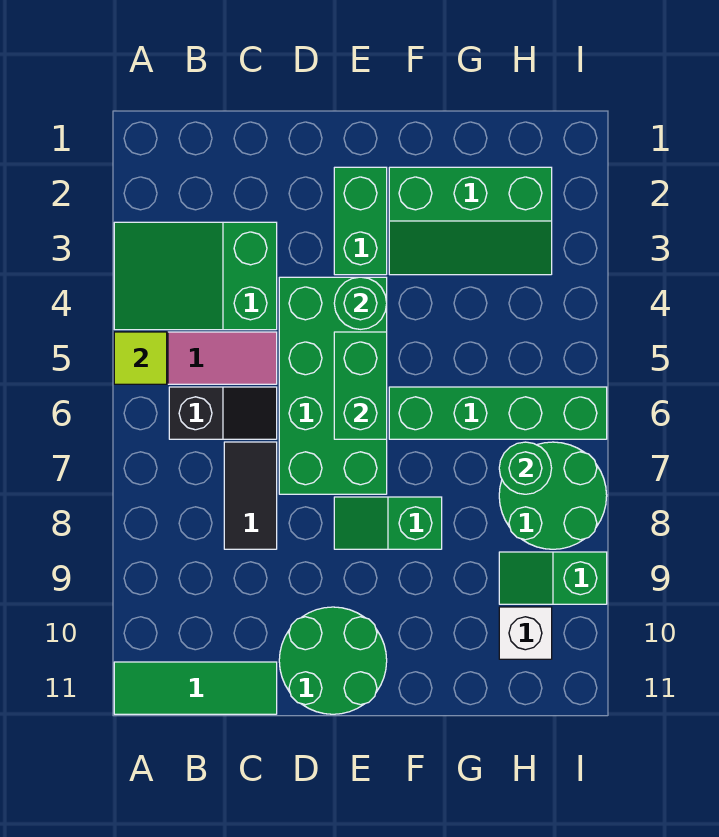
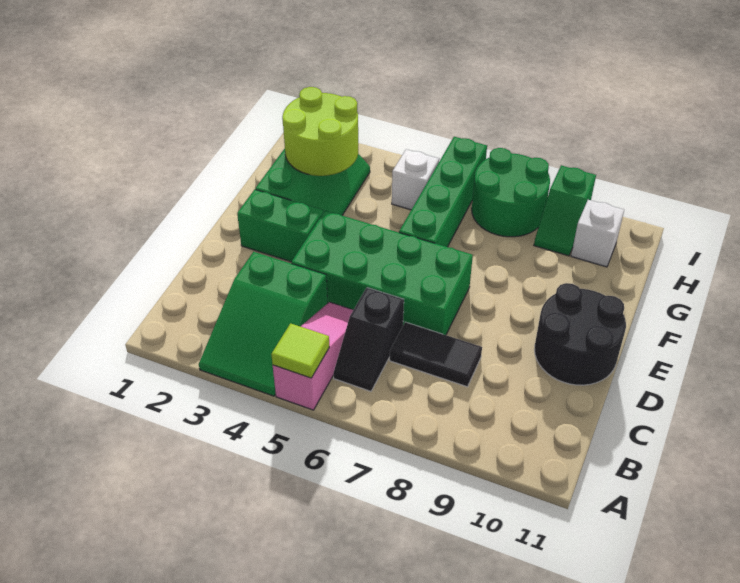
green 1x3 tile [114,662,277,714] -> none
black 1x2 slope [169,387,277,439] -> black 1x2 slope turned to [333,288,404,391]
green 2x2 round brick [279,607,387,714] -> black 2x2 round brick [534,283,626,385]
green 1x1 round brick [334,277,387,329] -> none
green 1x2 brick [334,332,387,439] -> none
green 1x2 slope [334,497,442,549] -> none
none -> lime 2x2 round brick [282,87,358,176]
none -> white 1x1 brick [392,149,439,210]
green 1x1 round brick [499,442,552,494] -> none

